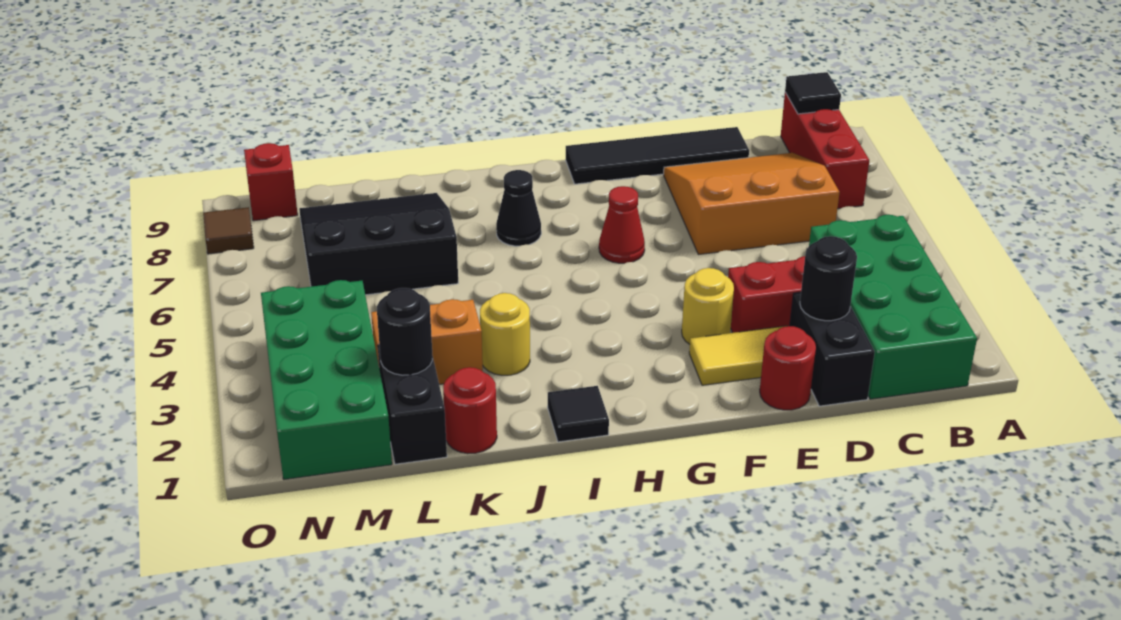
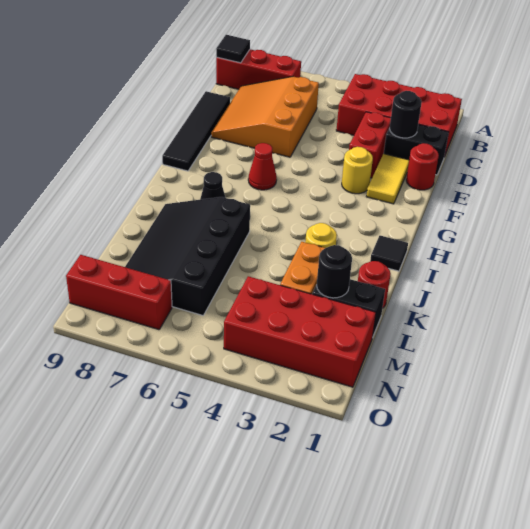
green 2x4 brick [809,215,977,399] -> red 2x4 brick [336,74,462,157]
black 3x3 slope [299,193,458,295] -> black 3x4 slope [125,197,250,315]
green 2x4 brick [261,280,392,479] -> red 2x4 brick [224,276,376,387]
red 1x1 brick [244,143,298,221] -> red 1x3 brick [66,255,172,330]
brown 1x1 tile [203,207,254,254] -> none

